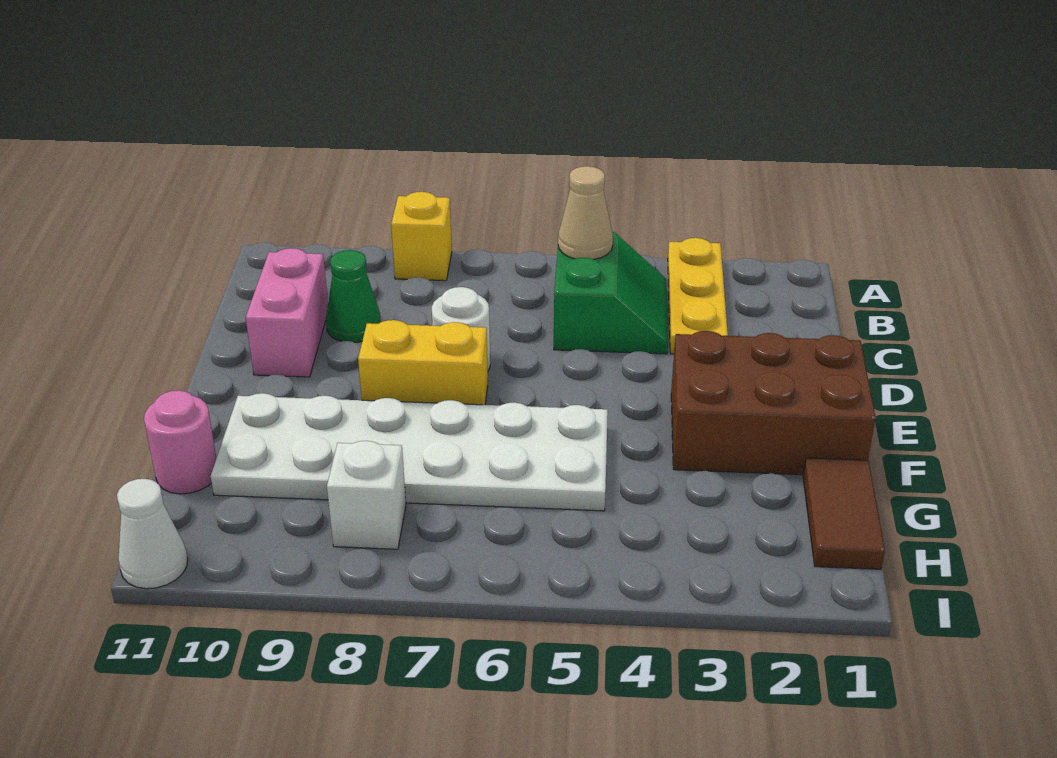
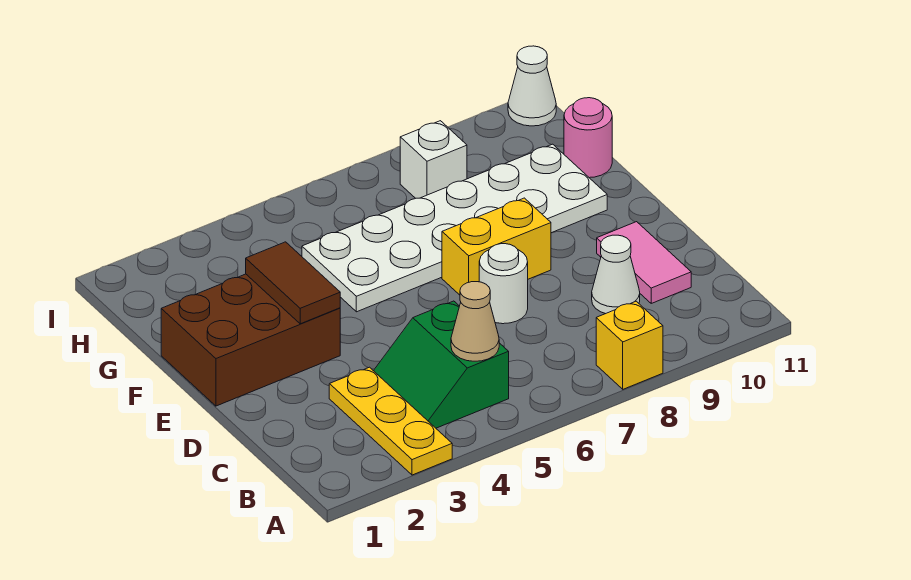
green 1x1 cone [326,250,381,342] -> white 1x1 cone [592,235,640,314]
pink 1x2 brick [246,248,328,377] -> pink 1x2 tile [597,222,691,303]
brown 1x2 tile [803,458,885,569] -> brown 1x2 tile moved to [246,242,340,324]

